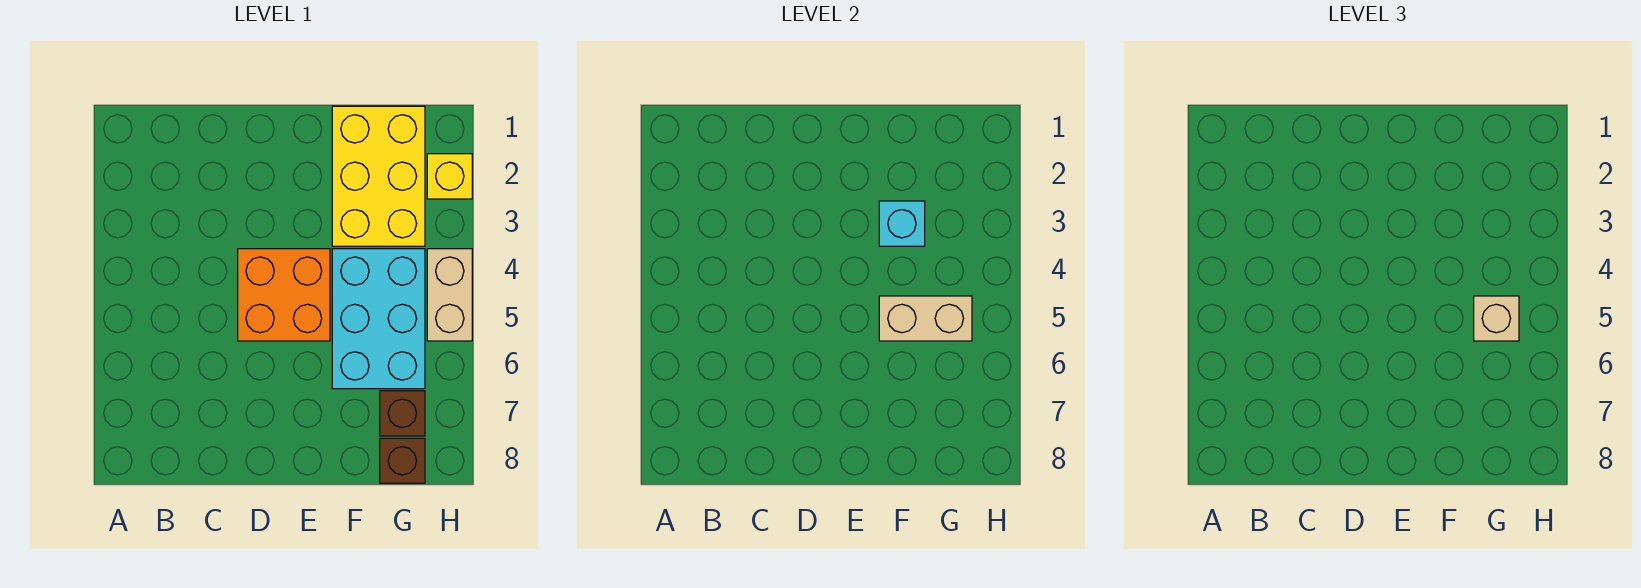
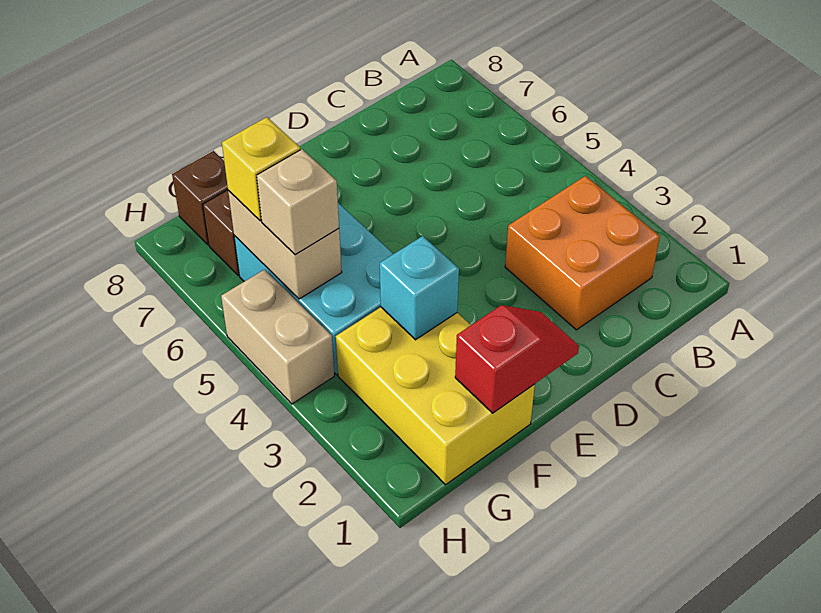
orange 2x2 brick [238,249,330,341] -> orange 2x2 brick moved to [505,176,660,330]
none -> red 1x2 slope [455,305,579,413]
tan 1x2 brick [879,296,972,341] -> tan 1x2 brick turned to [228,191,342,299]
yellow 1x1 brick [427,154,472,199] -> yellow 1x1 brick moved to [222,117,300,221]

